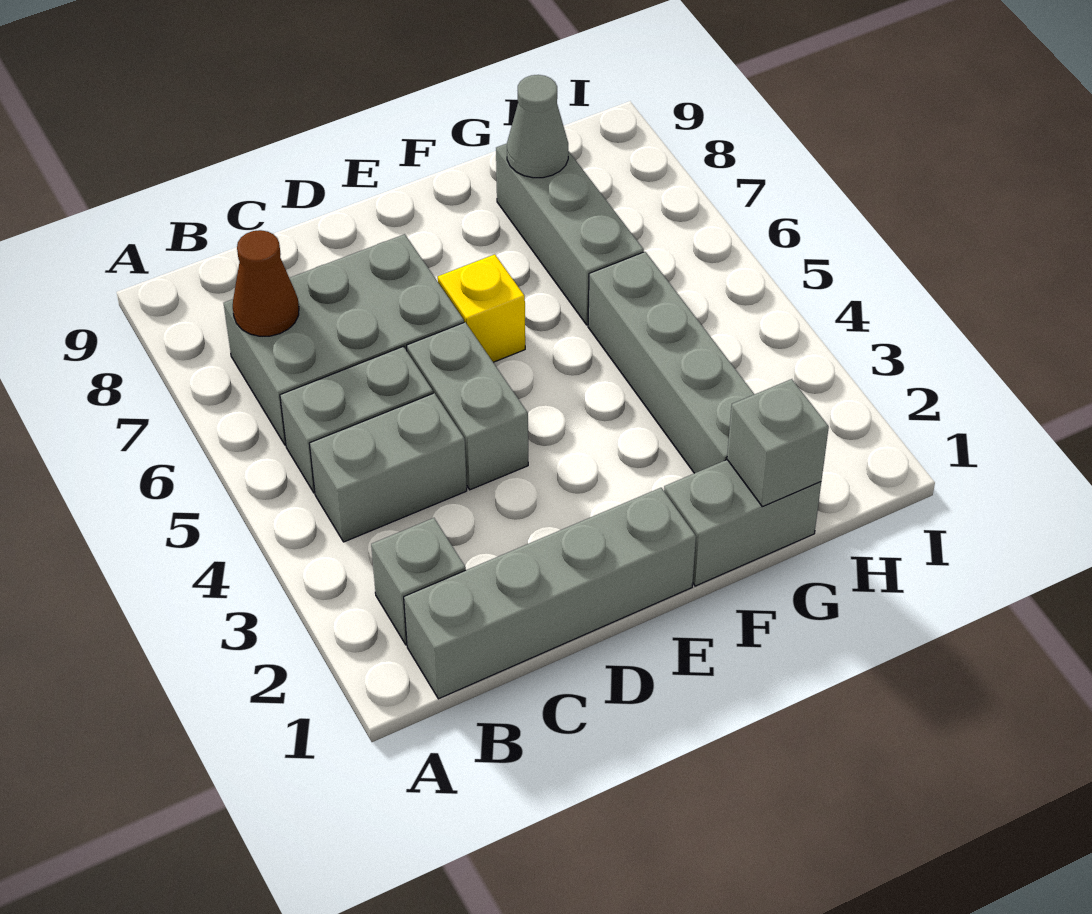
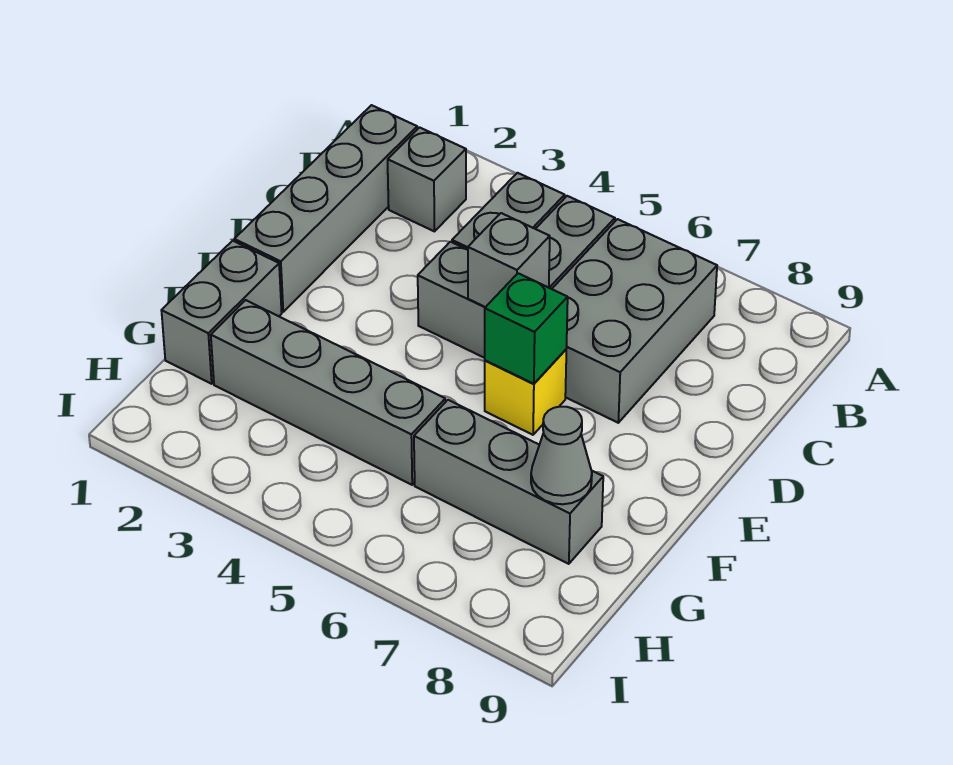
brown 1x1 cone [233,230,299,336] -> none
none -> green 1x1 brick [485,273,568,384]
grey 1x1 brick [727,379,829,507] -> grey 1x1 brick moved to [468,213,550,307]

